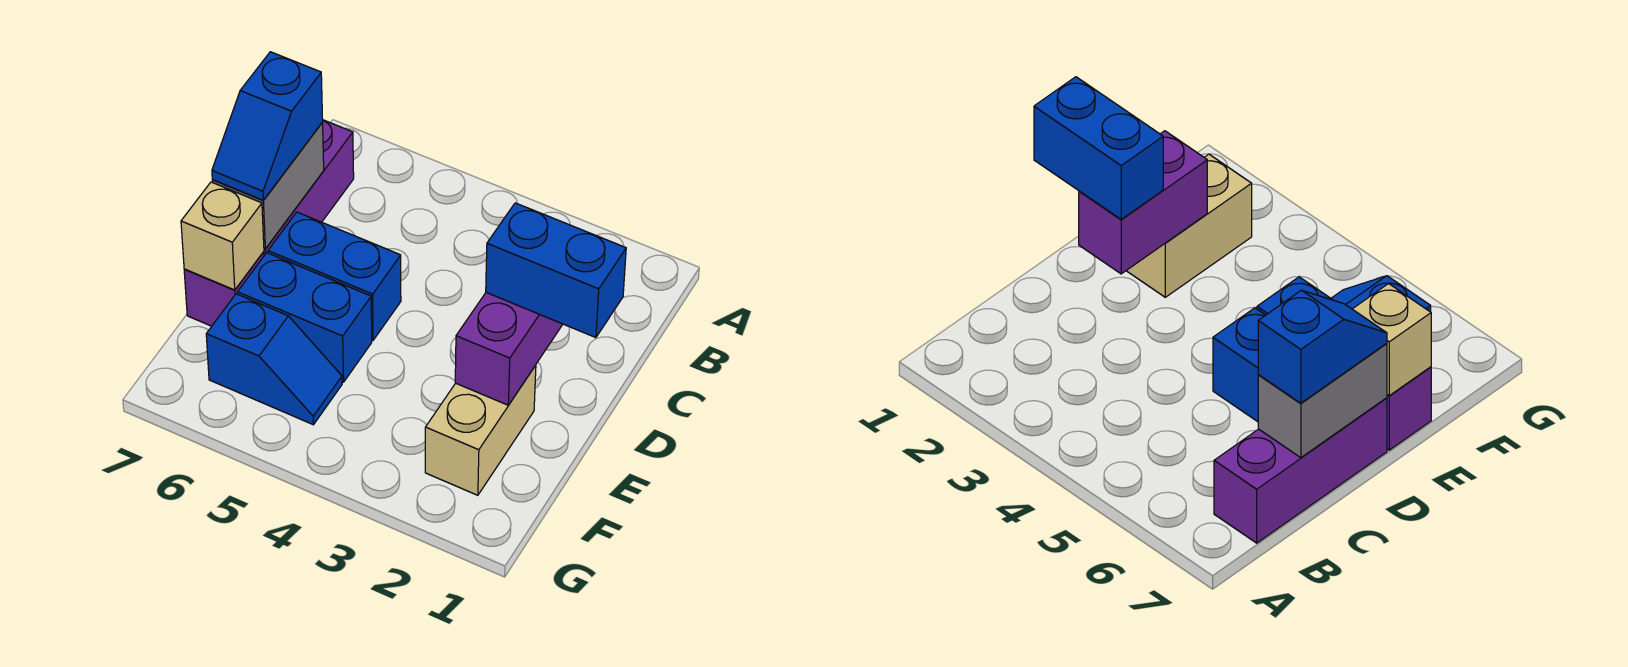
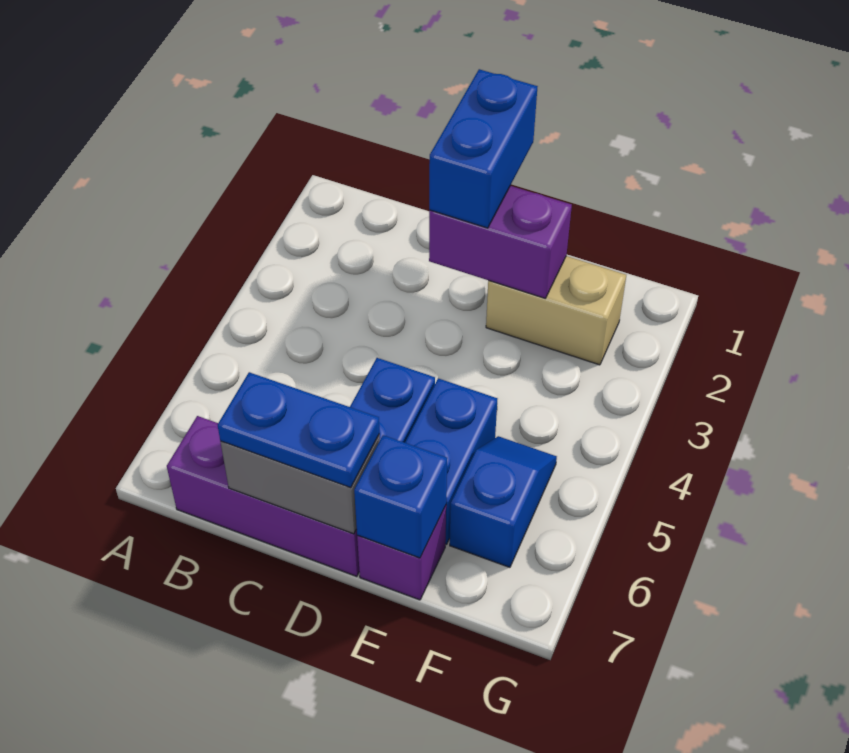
blue 1x2 slope [212,52,323,200] -> blue 1x2 plate [218,372,379,488]
tan 1x1 brick [181,182,264,290] -> blue 1x1 brick [354,435,447,558]

